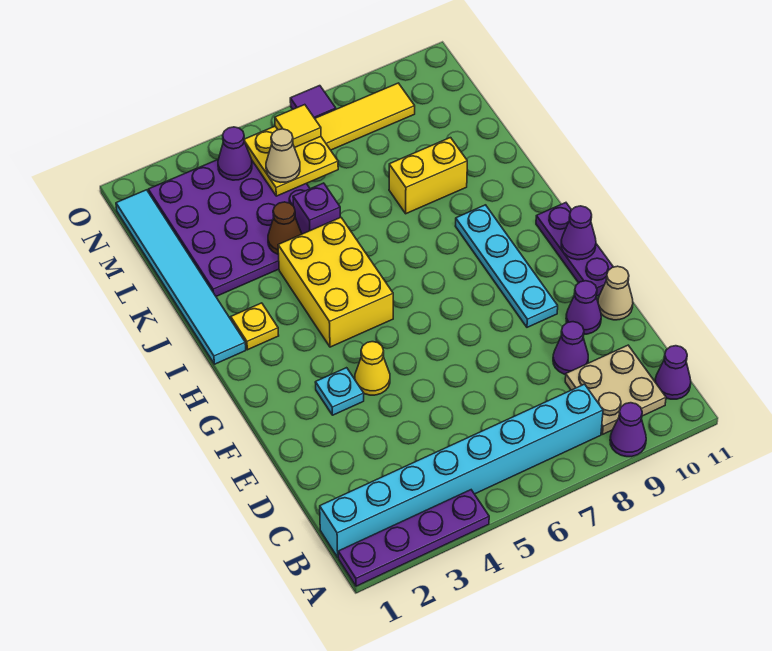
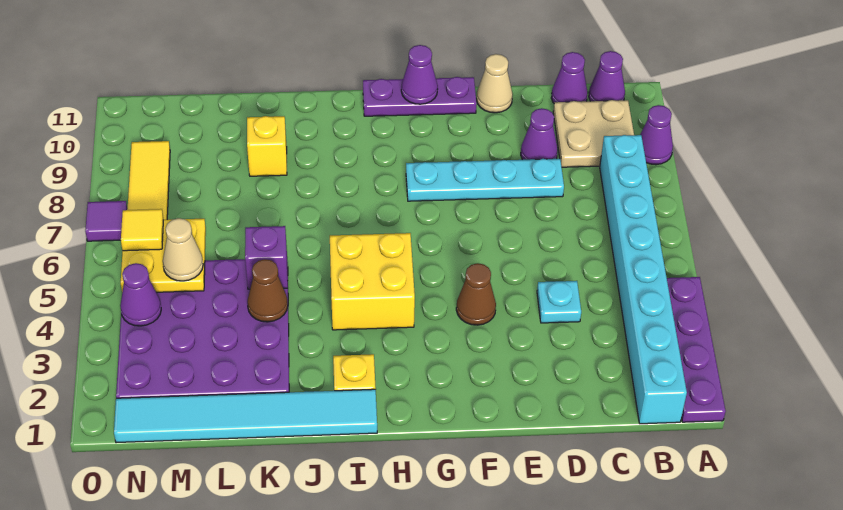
purple 1x1 cone [566,281,601,334] -> purple 1x1 cone moved to [551,52,588,103]
cyan 1x1 plate [315,368,364,415] -> cyan 1x1 plate moved to [537,281,581,323]
yellow 1x1 cone [355,342,390,395] -> brown 1x1 cone [456,263,496,325]
cyan 1x4 plate [456,205,558,327] -> cyan 1x4 plate moved to [406,159,564,201]
yellow 2x3 brick [278,217,393,347] -> yellow 2x2 brick [330,233,415,330]
yellow 1x2 brick [389,138,467,214] -> yellow 1x1 brick [247,116,287,176]

